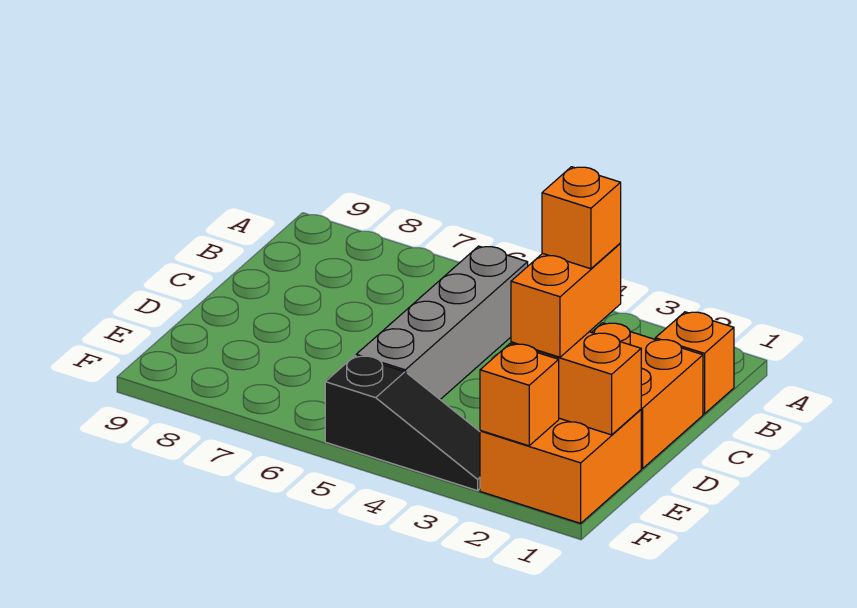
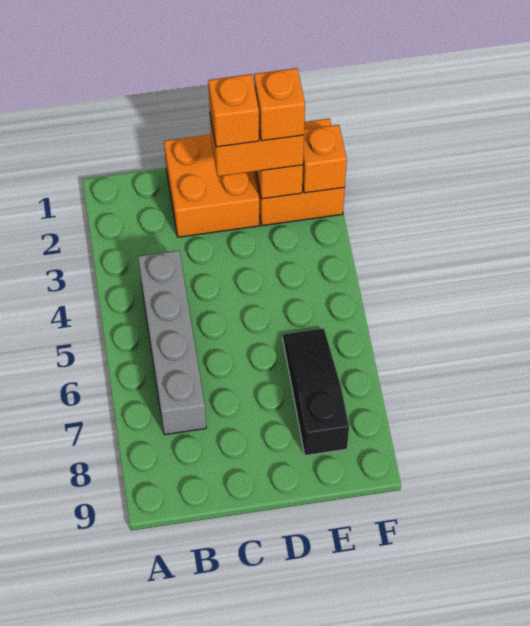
orange 1x1 brick [655,312,734,414] -> orange 1x1 brick moved to [254,68,305,141]
grey 1x4 brick [356,246,528,399] -> grey 1x4 brick turned to [138,250,206,435]
black 1x3 slope [325,356,480,491] -> black 1x3 slope moved to [283,328,349,456]

